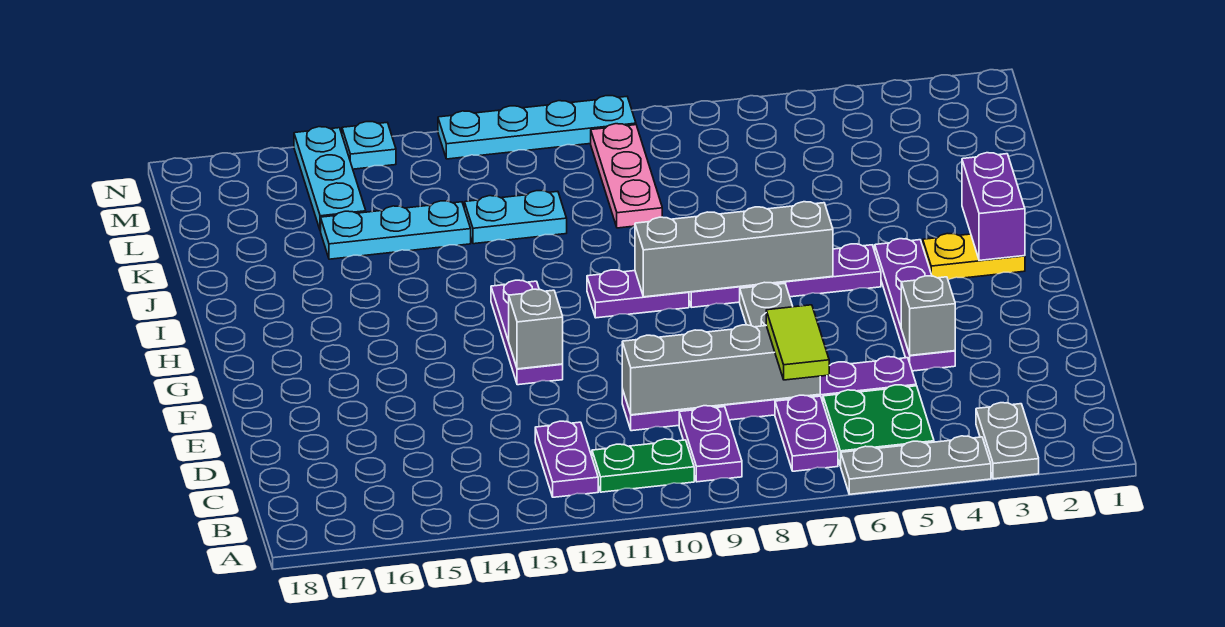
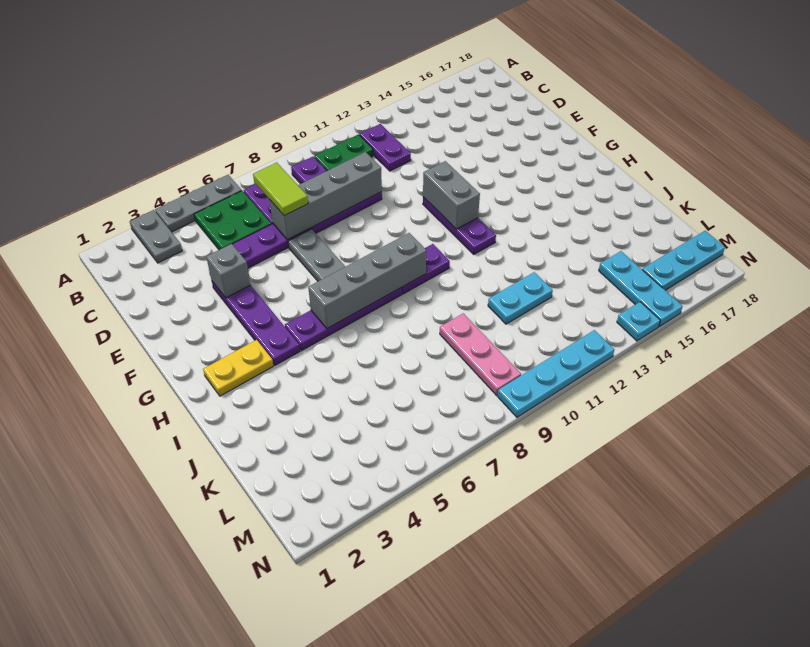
grey 1x1 brick [509,289,563,369] -> grey 1x2 brick [423,161,480,229]
purple 1x2 brick [962,153,1025,260] -> none
cyan 1x3 plate [321,201,471,259] -> cyan 1x3 plate moved to [642,231,725,290]

